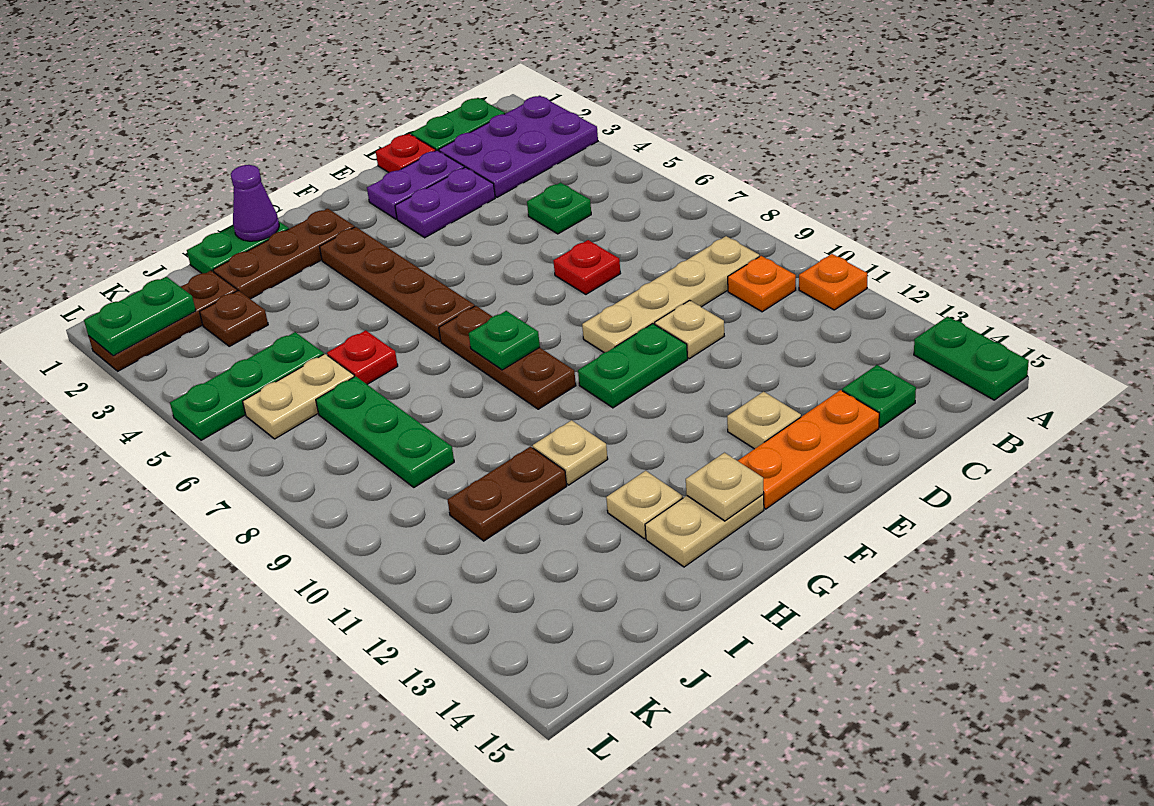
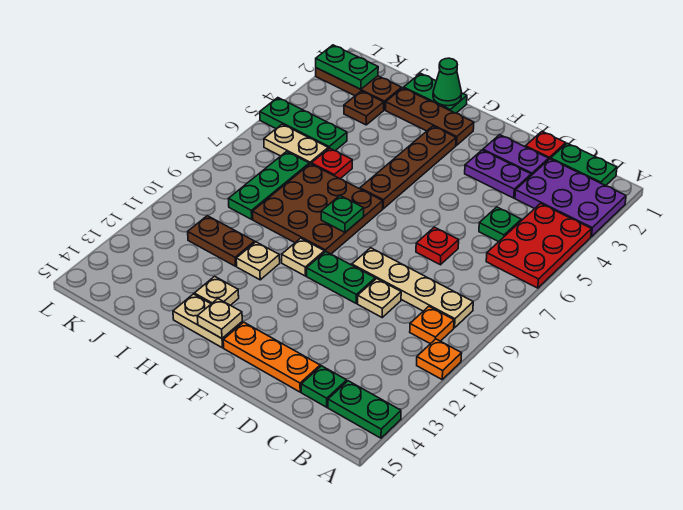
none -> red 2x3 plate [486,203,591,288]
green 1x2 plate [914,316,1029,400] -> green 1x2 plate turned to [328,381,401,438]
tan 1x1 plate [727,392,801,449] -> tan 1x1 plate moved to [282,238,324,276]
brown 1x3 plate [439,306,576,409] -> brown 3x3 plate [253,164,383,254]
purple 1x1 cone [231,165,279,241] -> green 1x1 cone [433,58,462,106]

